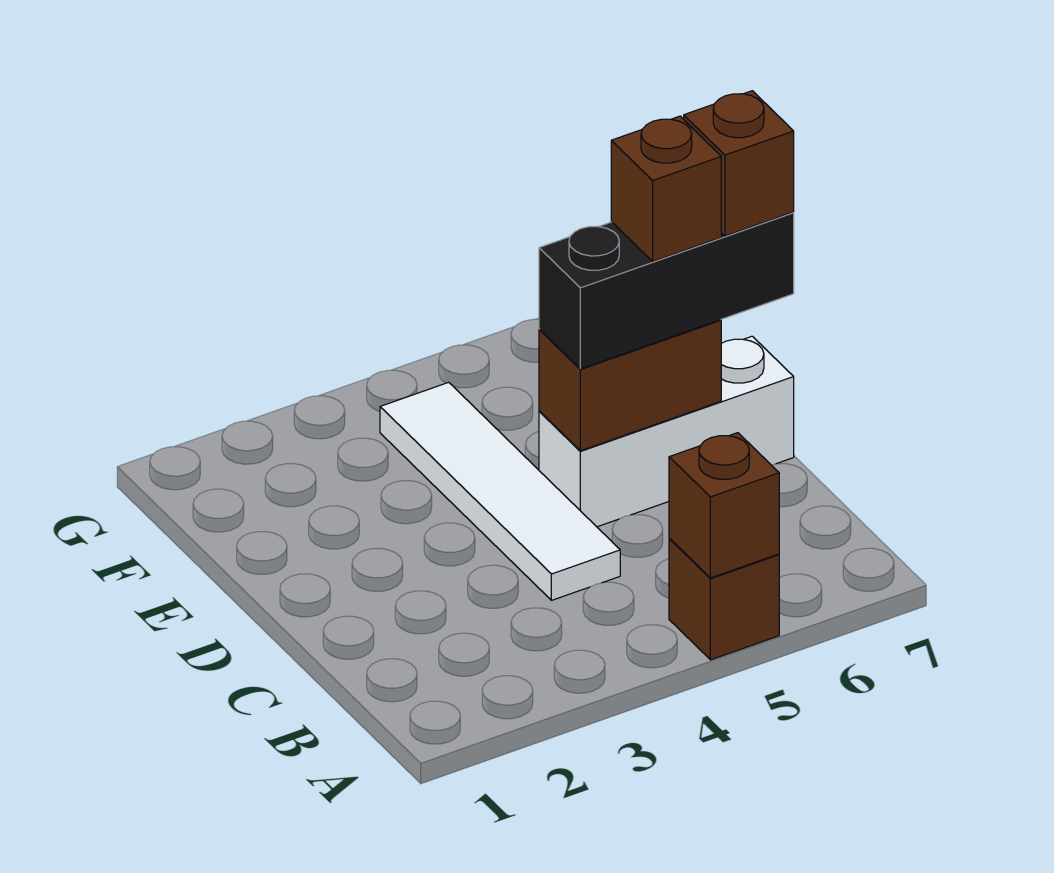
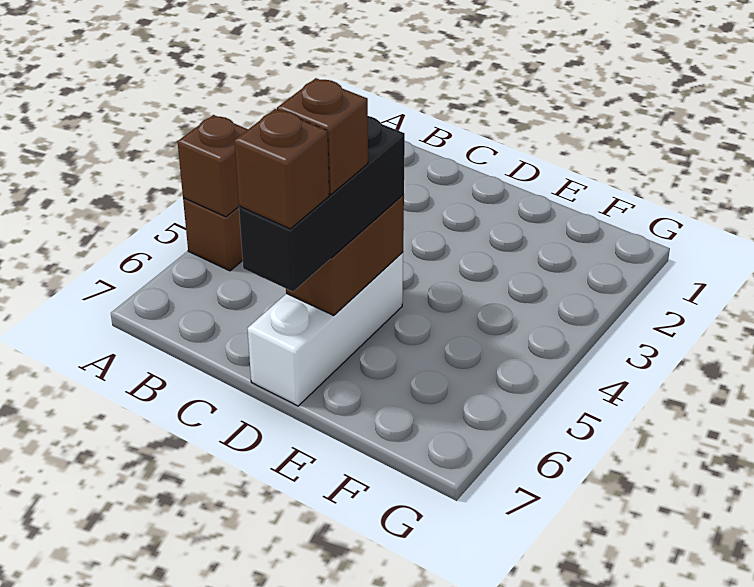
white 1x4 tile [380,382,620,600] -> none

